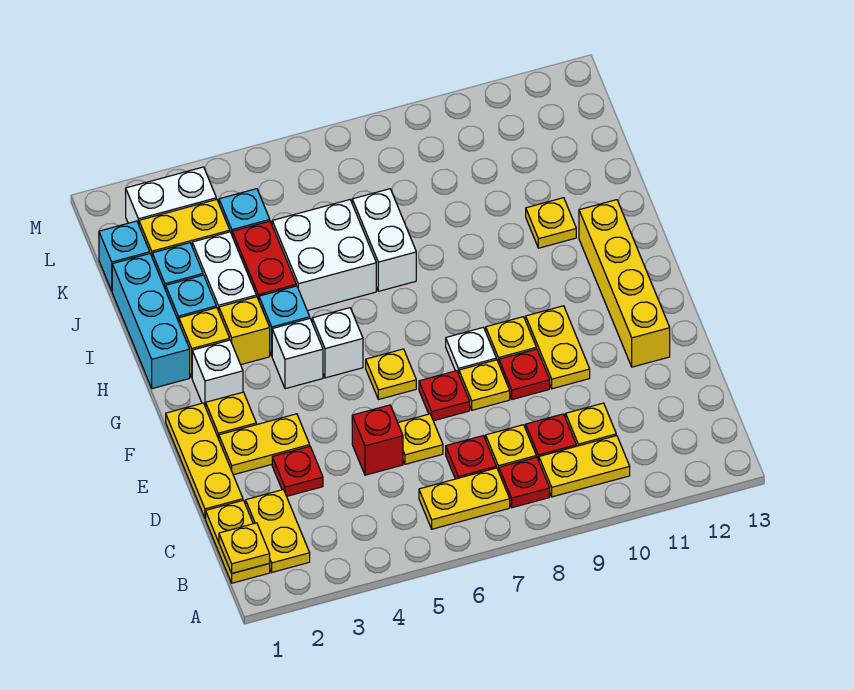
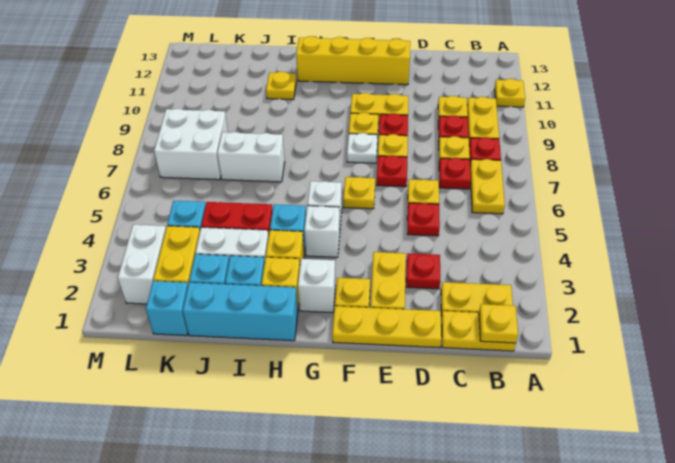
none -> yellow 1x1 plate [495,79,525,107]
red 1x1 brick [352,405,403,475] -> red 1x1 plate [407,203,440,236]
white 2x2 brick [272,200,376,311] -> white 2x2 brick moved to [154,109,228,180]

